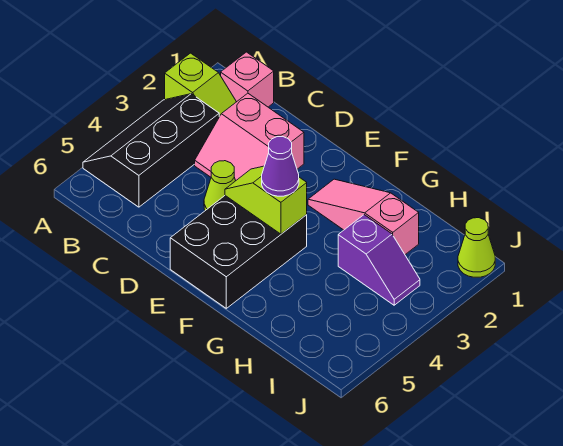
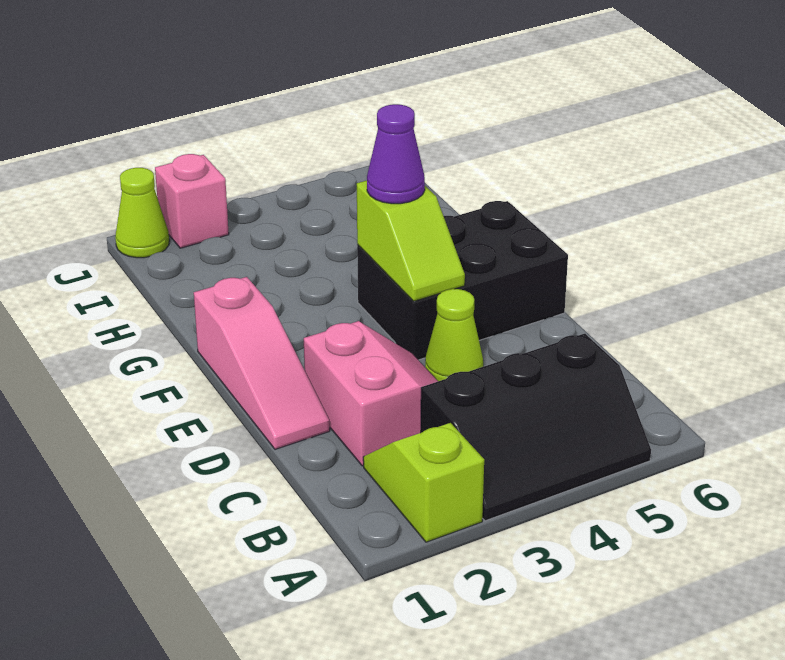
pink 1x1 brick [221,52,274,107] -> pink 1x1 brick moved to [155,154,229,248]
pink 1x3 slope [308,179,419,254] -> pink 1x3 slope moved to [194,277,330,449]
purple 1x2 slope [338,215,420,305] -> none

